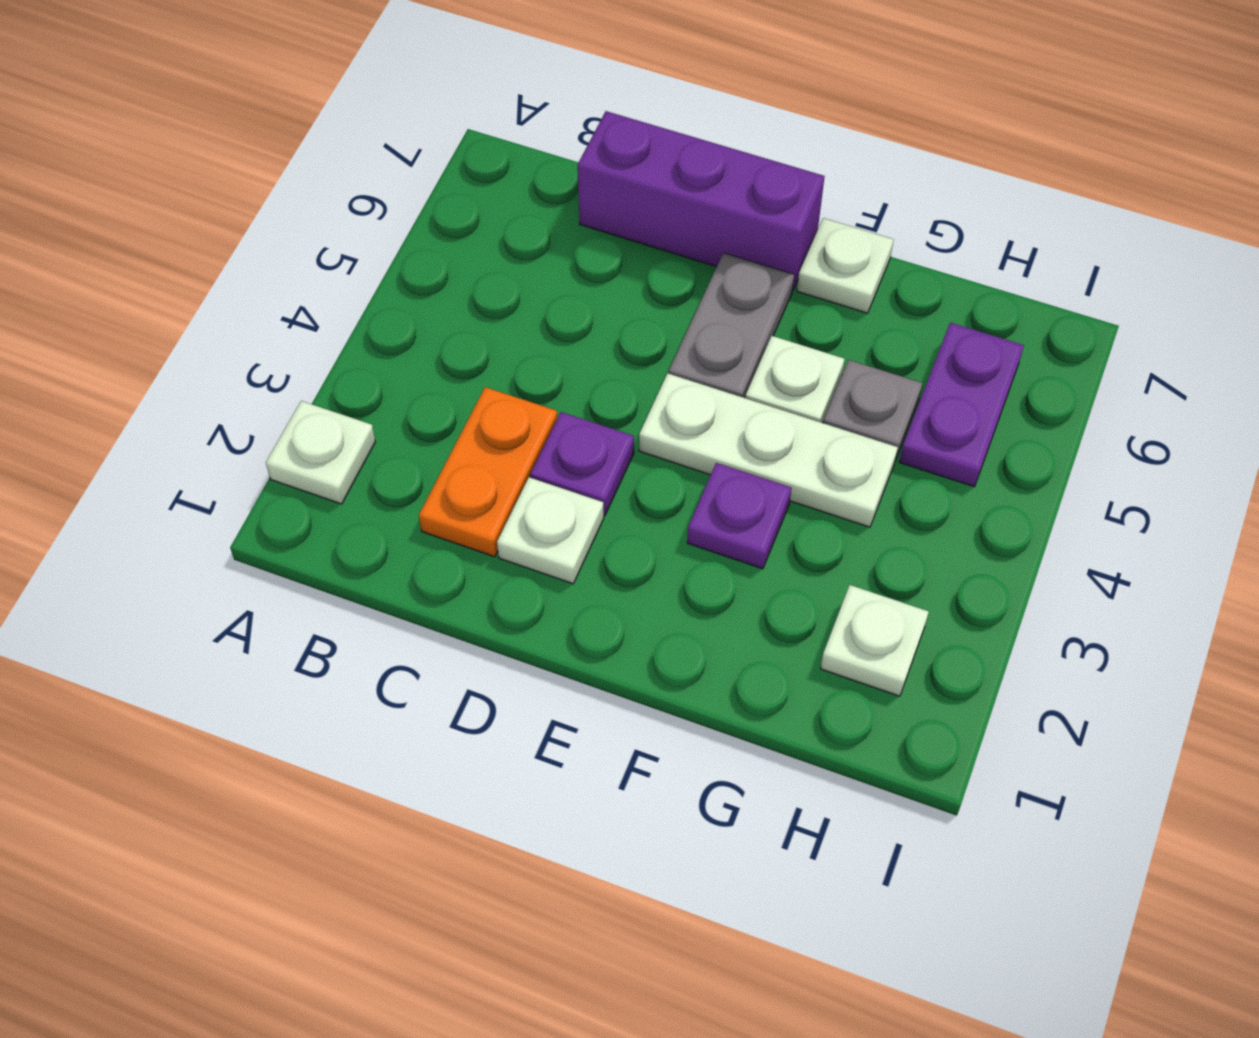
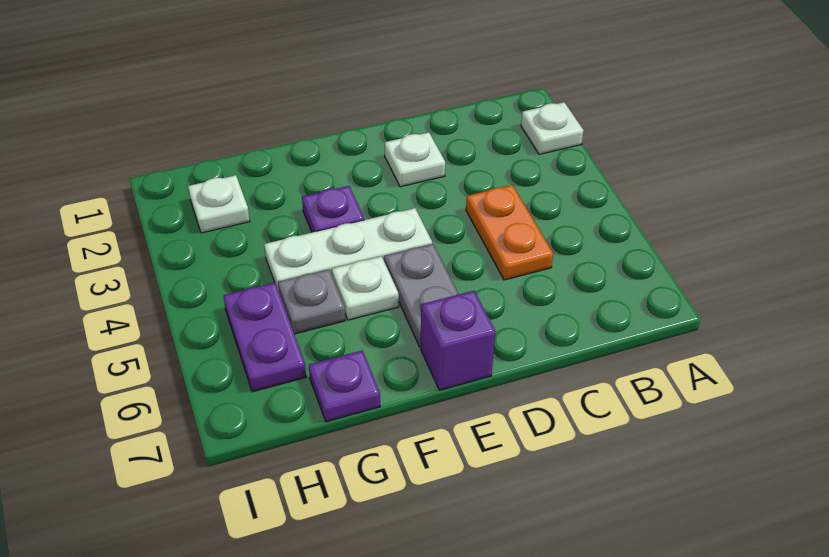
orange 1x2 plate [419,387,558,557] -> orange 1x2 plate moved to [466,185,553,280]
purple 1x3 brick [578,111,825,290] -> purple 1x1 brick [421,291,496,390]
purple 1x1 plate [530,412,634,516] -> purple 1x1 plate moved to [309,350,380,422]
white 1x1 plate [797,218,894,313] -> none

